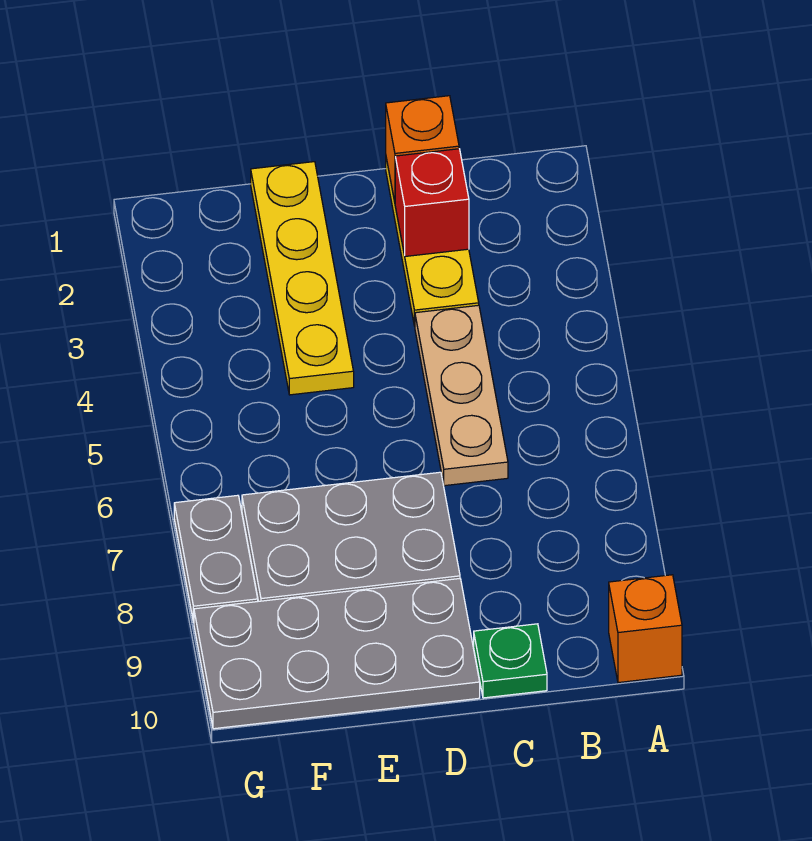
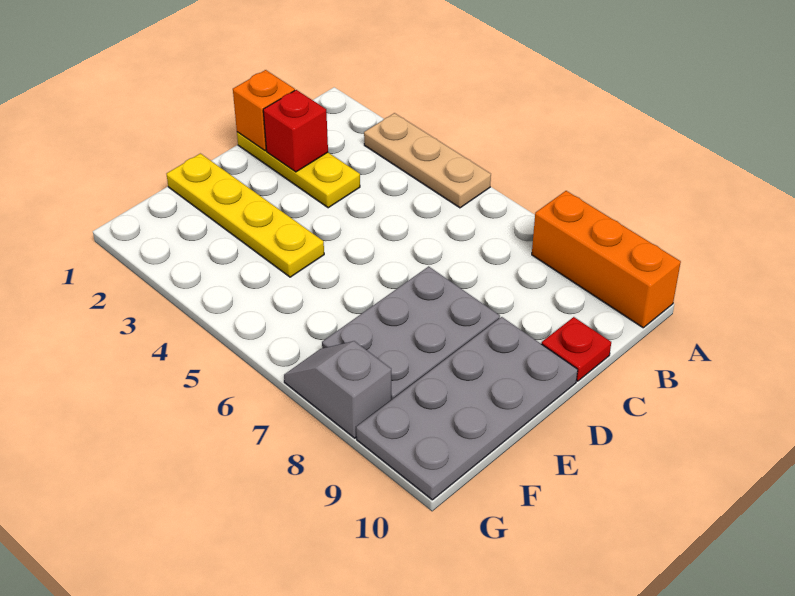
orange 1x1 brick [609,575,682,683] -> orange 1x3 brick [532,191,681,328]
tan 1x3 plate [415,305,508,486] -> tan 1x3 plate moved to [364,113,491,208]
green 1x1 plate [474,624,547,698] -> red 1x1 plate [542,317,611,381]
grey 1x2 plate [174,495,258,622] -> grey 1x2 slope [284,341,391,438]

